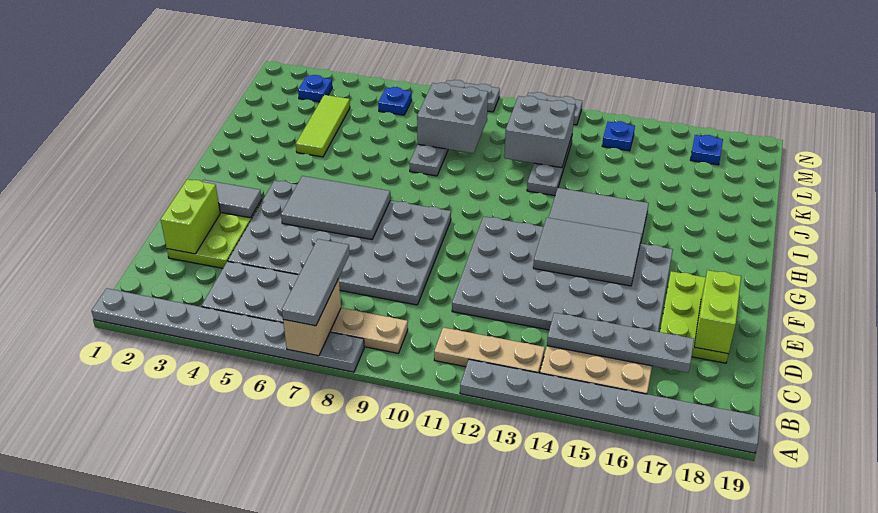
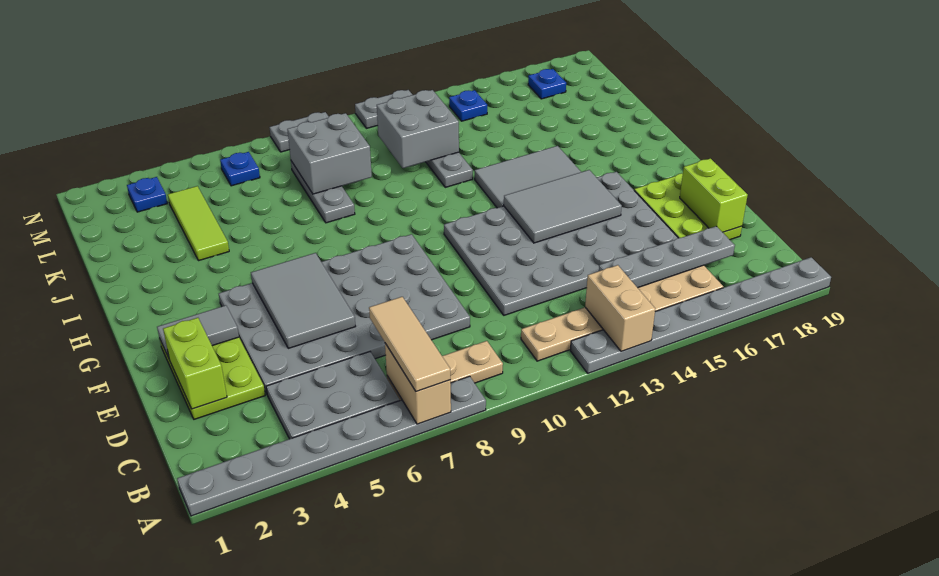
grey 1x3 tile [282,239,350,326] -> tan 1x3 tile [369,297,451,392]
none -> tan 1x2 brick [585,265,655,351]
grey 2x3 tile [281,176,390,240] -> grey 2x3 tile turned to [251,253,356,348]

